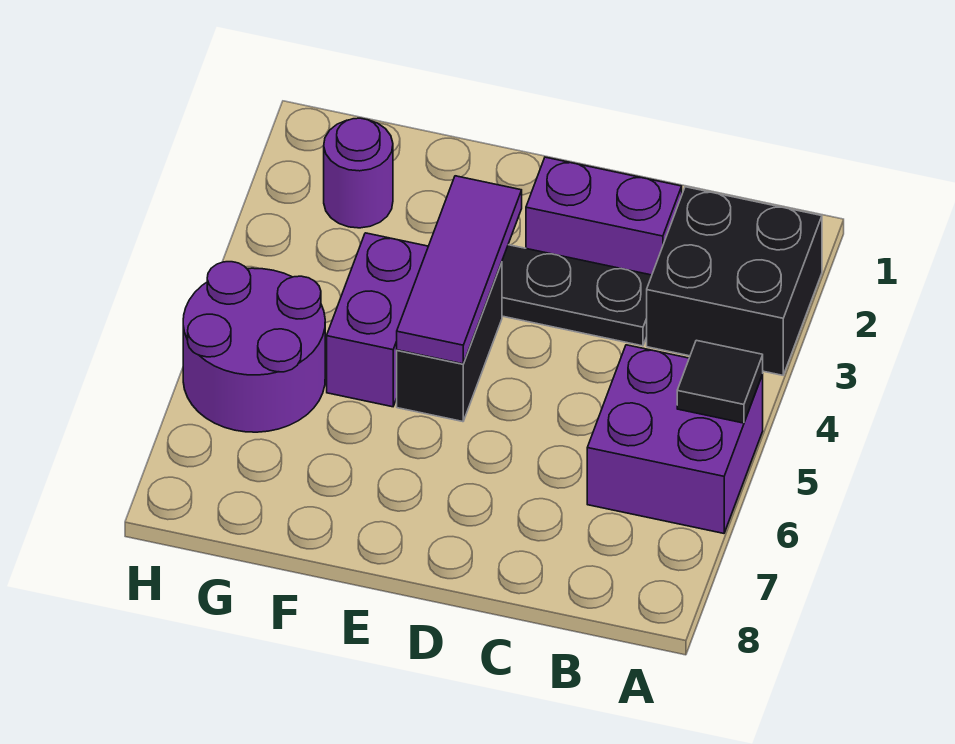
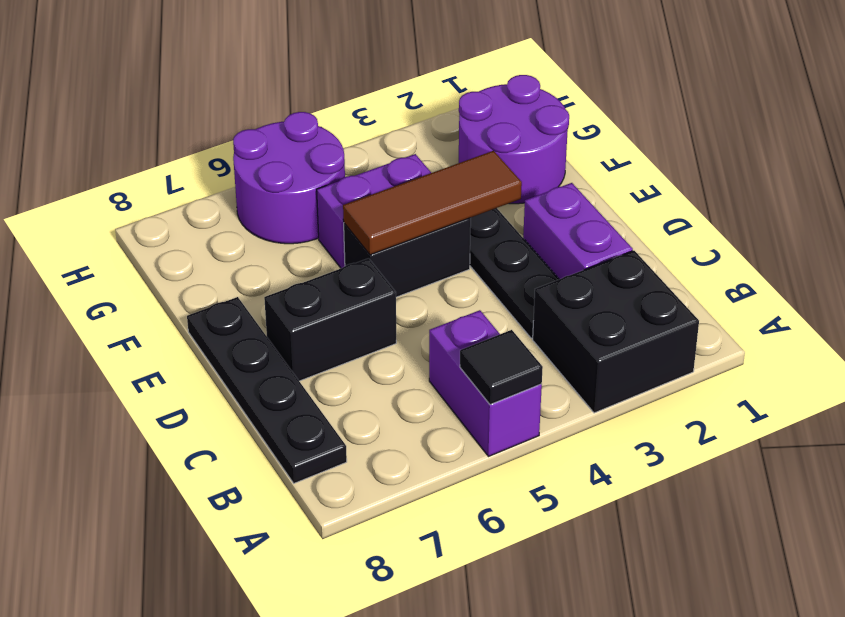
purple 2x2 brick [587,345,763,533] -> purple 1x2 brick [429,310,542,457]
none -> black 1x4 plate [187,297,347,483]
none -> black 1x2 brick [264,258,396,381]
purple 1x3 tile [397,176,522,364] -> brown 1x3 tile [343,151,522,255]
purple 1x1 round brick [324,118,393,228] -> purple 2x2 round brick [459,75,569,204]

